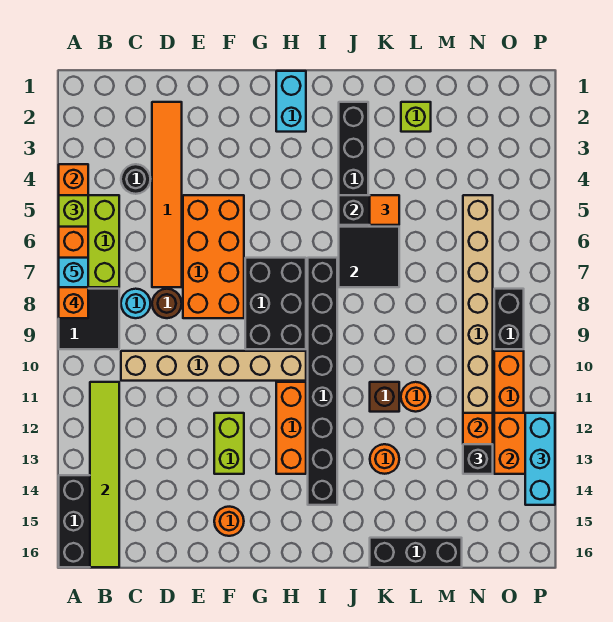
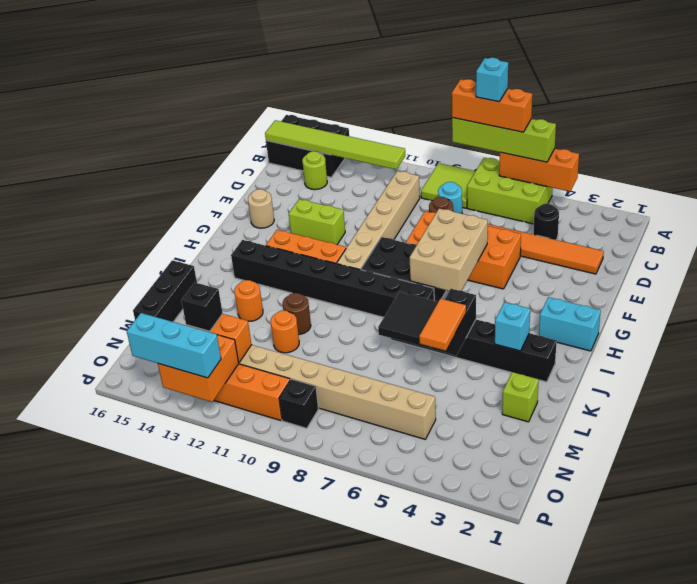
black 2x2 tile [59,289,119,349] -> lime 2x2 tile [421,163,476,208]
none -> lime 1x1 round brick [302,151,327,190]
none -> tan 2x3 brick [410,209,488,291]
orange 1x1 round brick [214,507,244,536] -> tan 1x1 round brick [248,189,274,228]
none -> cyan 1x1 brick [495,302,530,351]
orange 1x1 tile [370,195,399,225] -> orange 1x2 tile [419,299,466,351]
brown 1x1 brick [370,382,399,412] -> brown 1x1 round brick [283,293,311,335]
black 1x2 brick [494,289,524,349] -> black 1x1 brick [279,379,318,428]

